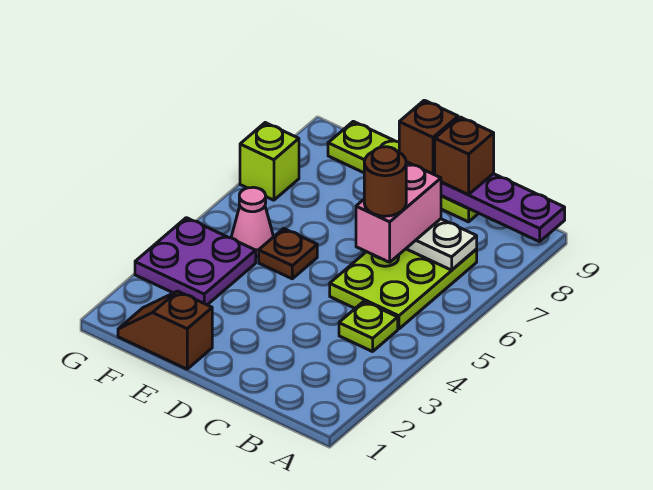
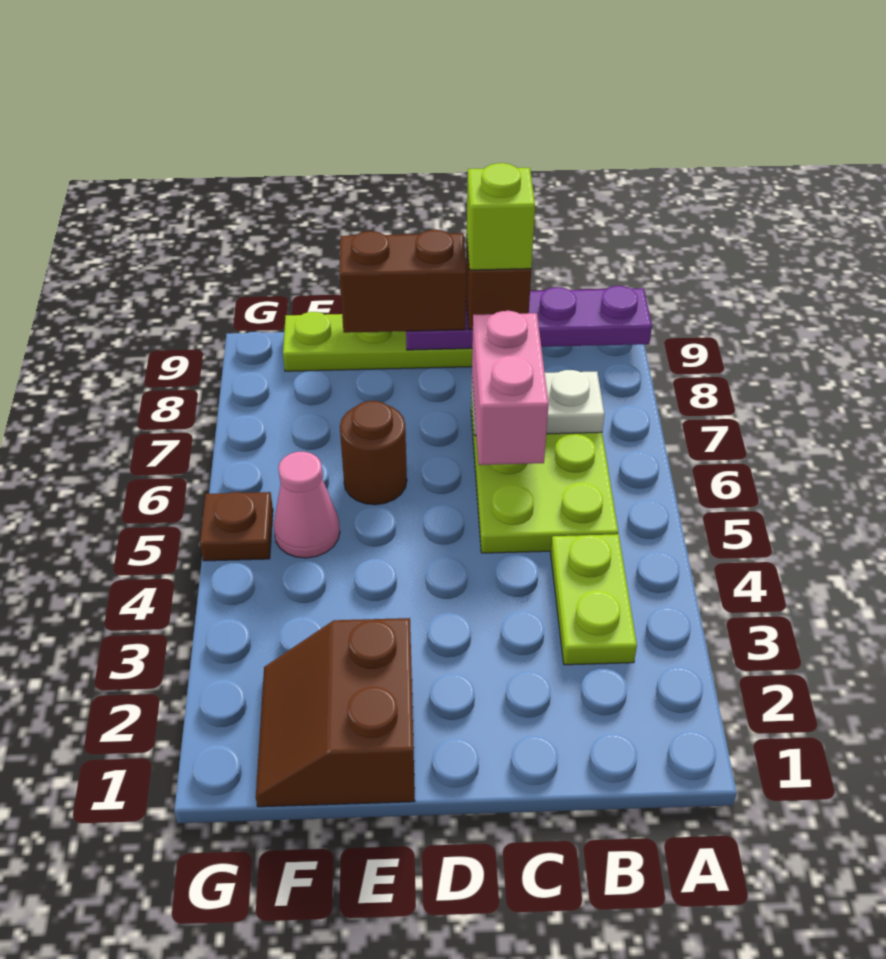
lime 1x1 plate [339,301,398,352] -> lime 1x2 plate [551,534,637,665]
brown 1x1 round brick [364,147,406,216] -> brown 1x1 round brick moved to [340,401,407,505]
brown 1x1 brick [399,100,458,175] -> brown 1x2 brick [339,230,466,333]
brown 1x2 slope [118,291,212,369] -> brown 2x2 slope [256,618,415,807]
brown 1x1 plate [259,228,317,279] -> brown 1x1 plate moved to [200,492,273,561]
purple 2x2 plate [135,218,256,305] -> none
lime 1x1 brick [240,123,299,200] -> lime 1x1 brick moved to [467,163,535,270]

